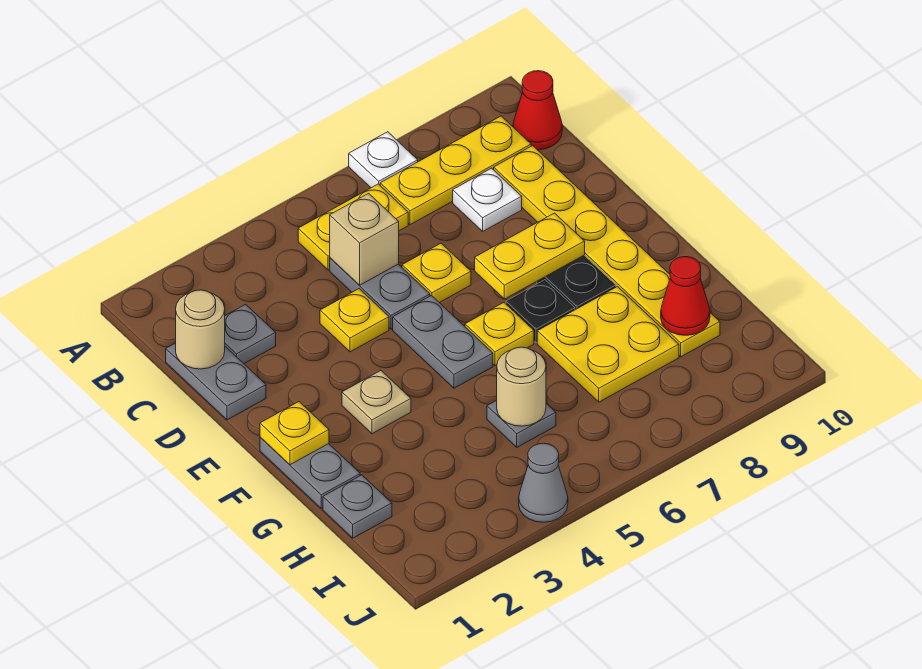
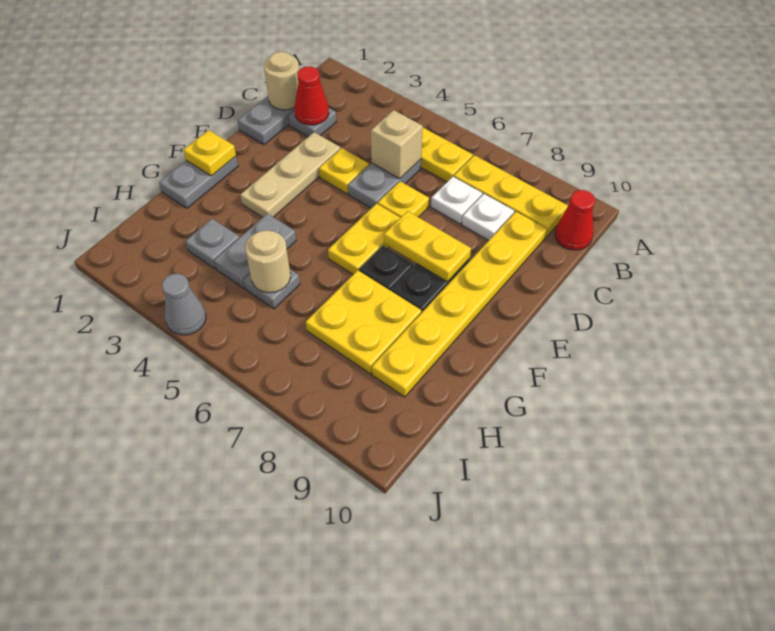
white 1x1 plate [349,132,418,188] -> white 1x1 plate moved to [431,177,482,224]
grey 1x2 plate [393,296,493,388] -> grey 1x2 plate moved to [214,213,296,288]
tan 1x1 plate [342,371,411,434] -> tan 1x3 plate [240,132,341,217]
yellow 1x1 plate [465,303,534,366] -> yellow 1x2 plate [328,203,401,274]
grey 1x1 plate [323,475,392,538] -> grey 1x1 plate moved to [185,219,239,269]
red 1x1 cone [661,257,710,335] -> red 1x1 cone moved to [294,66,329,125]

